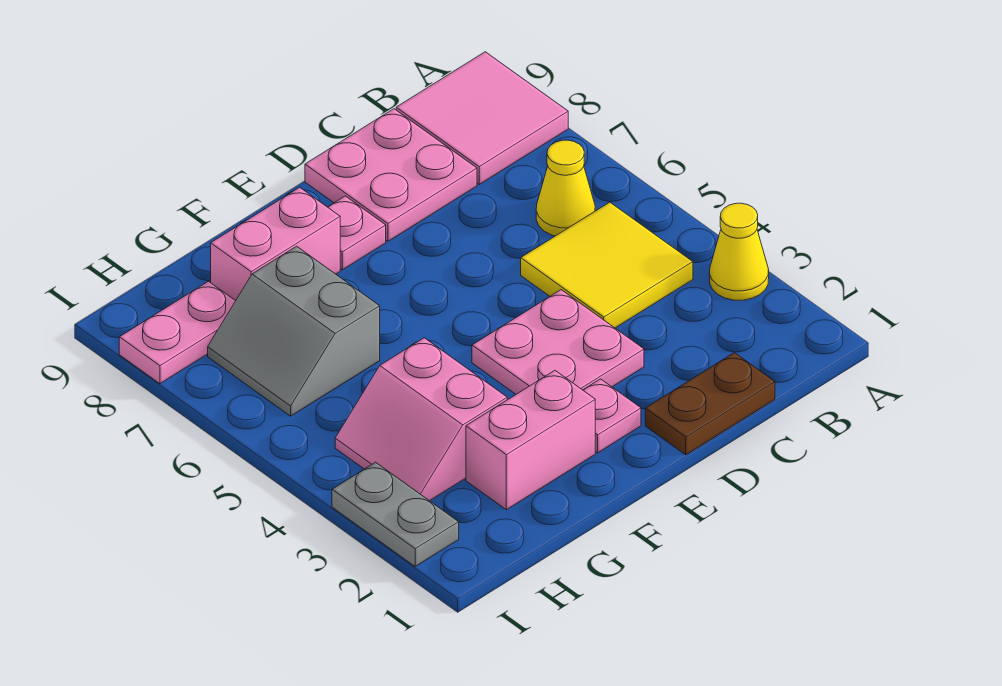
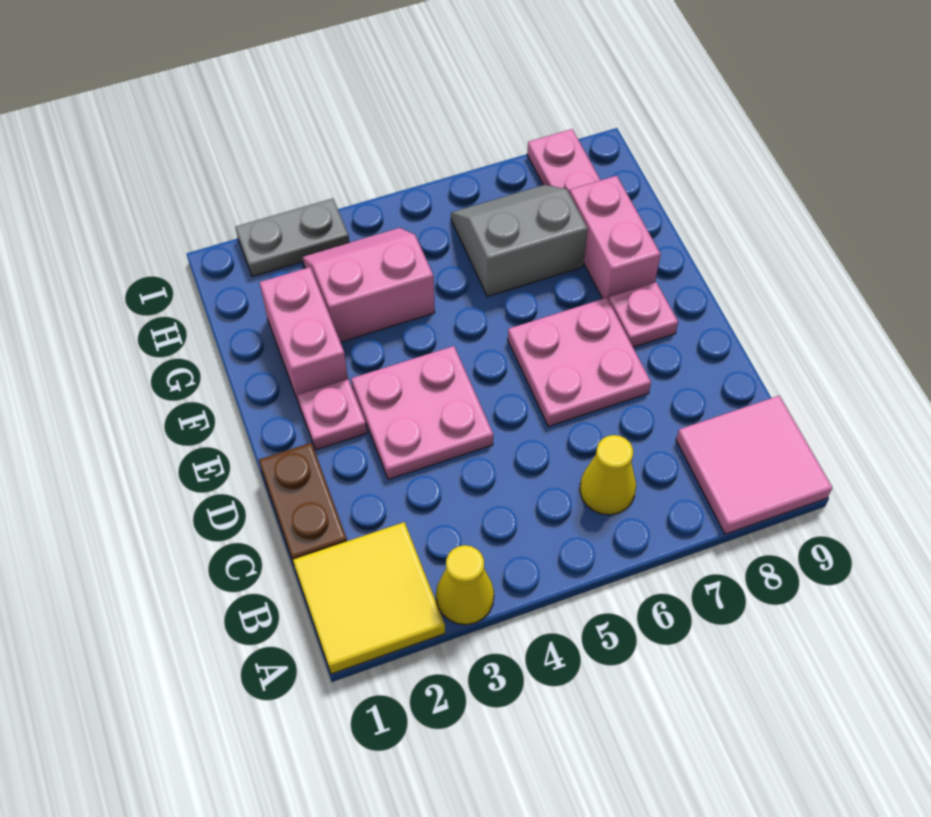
yellow 2x2 tile [521,202,693,328] -> yellow 2x2 tile moved to [293,522,445,674]
pink 2x2 plate [305,109,477,241] -> pink 2x2 plate moved to [508,298,651,427]

